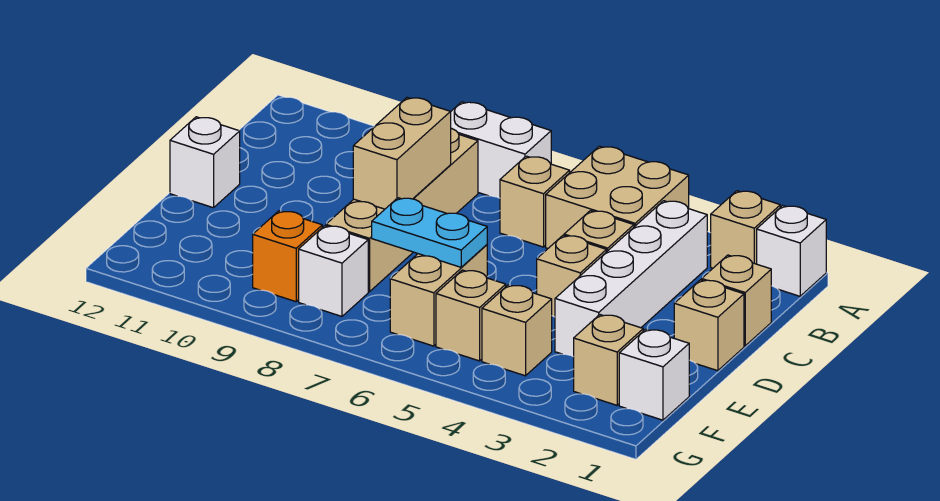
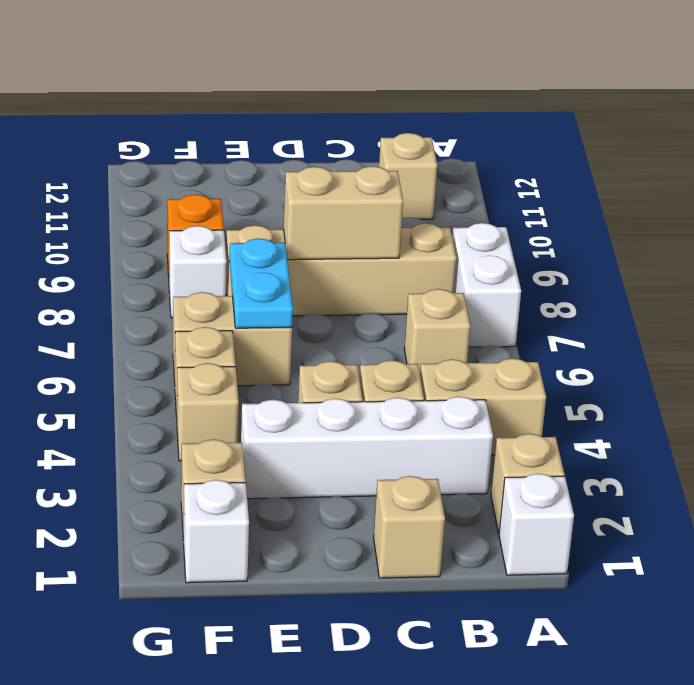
tan 2x2 brick [546,146,689,248] -> tan 1x2 brick [420,358,546,455]
tan 1x1 brick [674,280,744,371] -> tan 1x1 brick moved to [379,133,437,219]
white 1x1 brick [170,117,240,208] -> none

